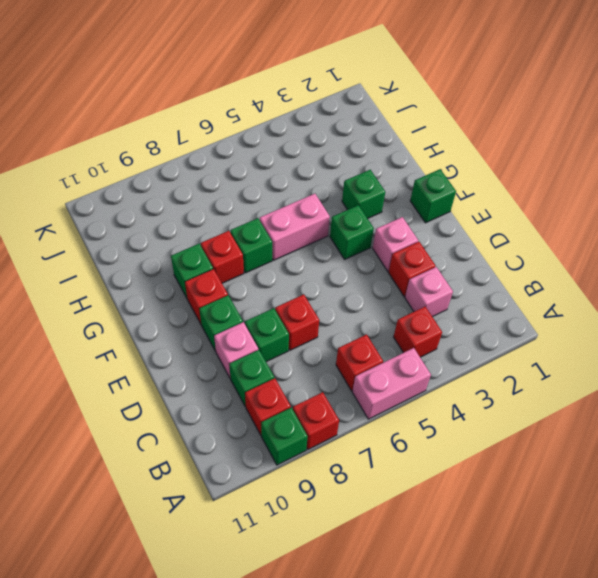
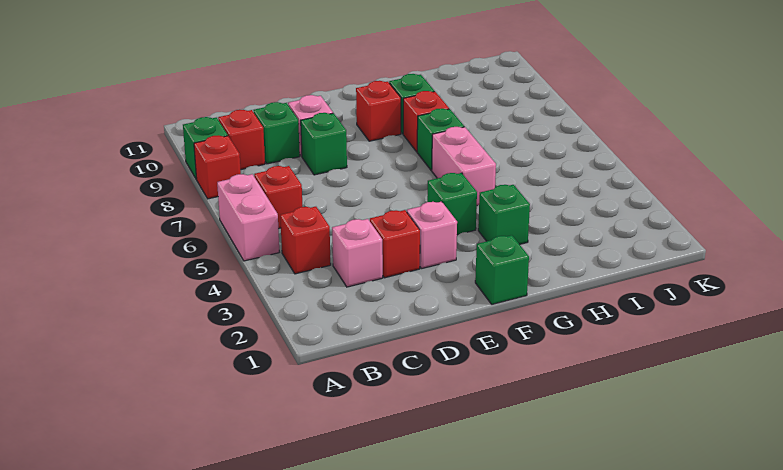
red 1x1 brick [275,294,319,350] -> none
green 1x1 brick [199,295,243,351] -> none

